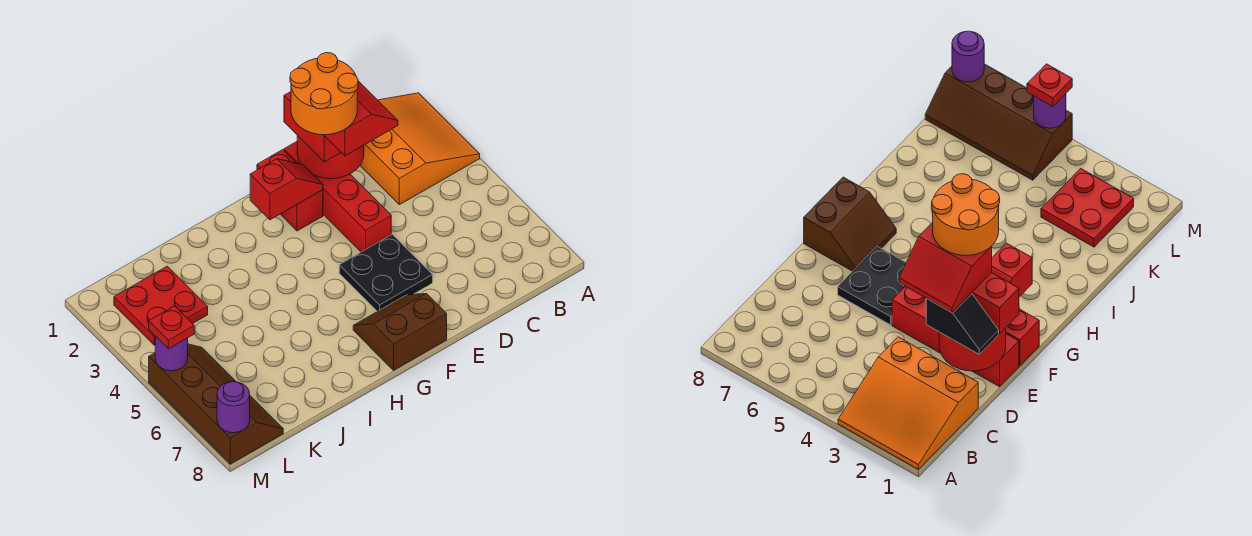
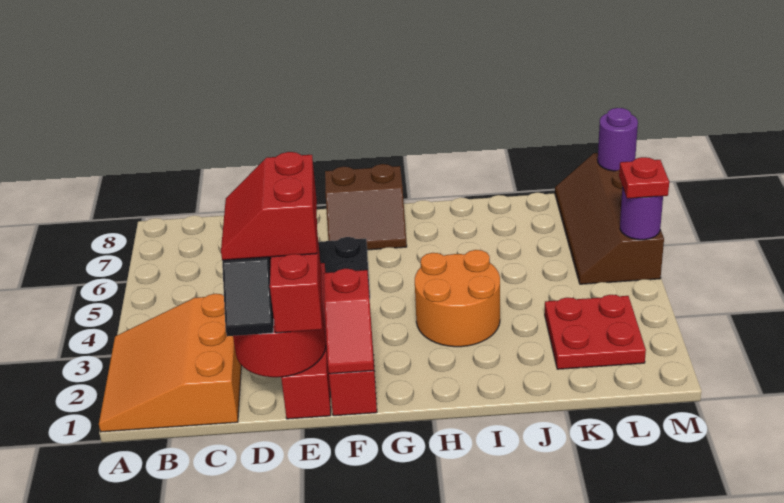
orange 2x2 round brick [290,53,358,135] -> orange 2x2 round brick moved to [415,250,500,347]
red 1x2 slope [250,159,323,220] -> red 1x2 slope turned to [324,269,374,374]

